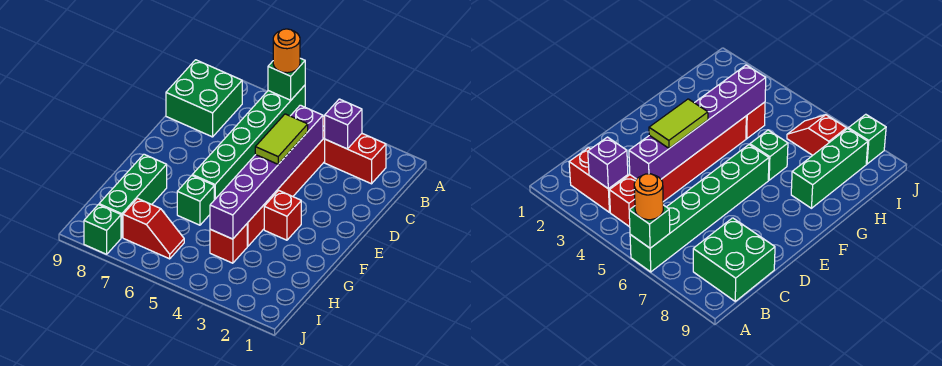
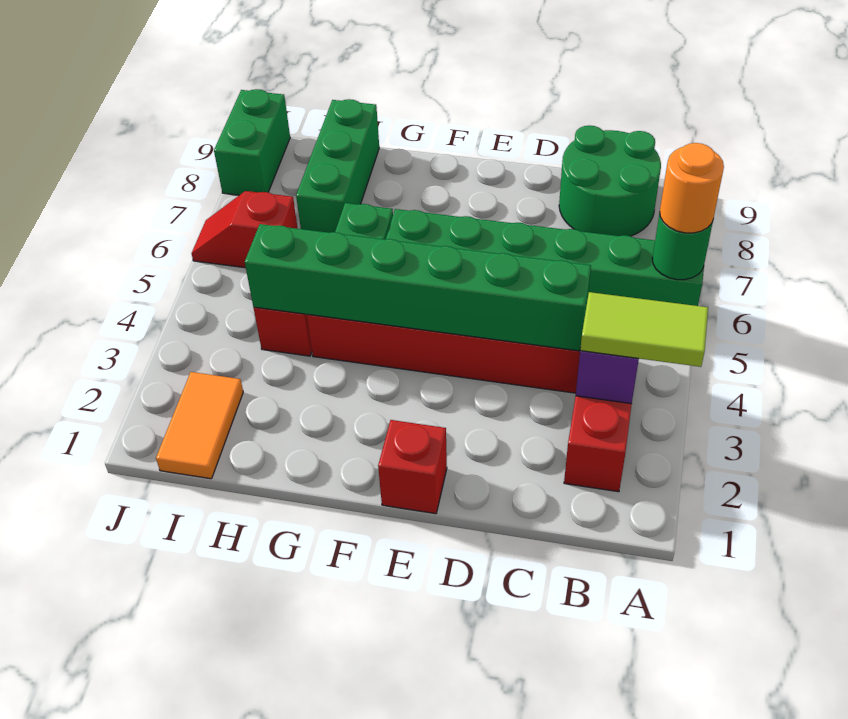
green 1x1 brick [268,58,305,100] -> green 1x1 round brick [652,213,713,280]
green 2x2 brick [166,60,242,137] -> green 2x2 round brick [559,125,661,236]
purple 1x6 brick [210,105,323,239] -> green 1x6 brick [245,224,591,351]
lime 1x2 tile [255,114,308,164] -> lime 1x2 tile moved to [580,292,708,367]
red 1x1 brick [264,191,301,240] -> red 1x1 brick moved to [378,420,447,514]
green 1x3 brick [99,154,167,238] -> green 1x3 brick turned to [296,99,379,233]
none -> orange 1x2 tile [156,372,243,479]
red 1x2 slope [123,198,184,259] -> red 1x2 slope turned to [191,191,298,268]
green 1x1 brick [84,205,121,254] -> green 1x2 brick [214,89,290,195]

